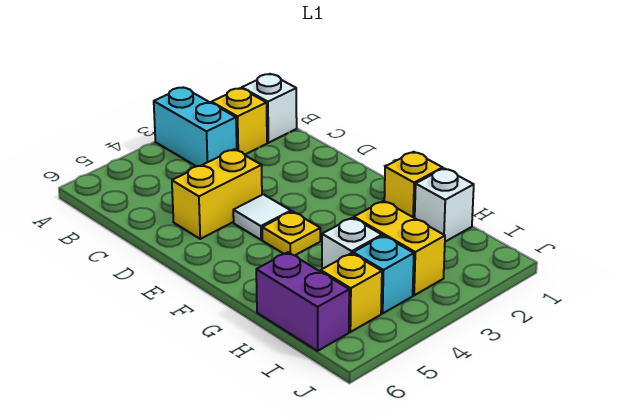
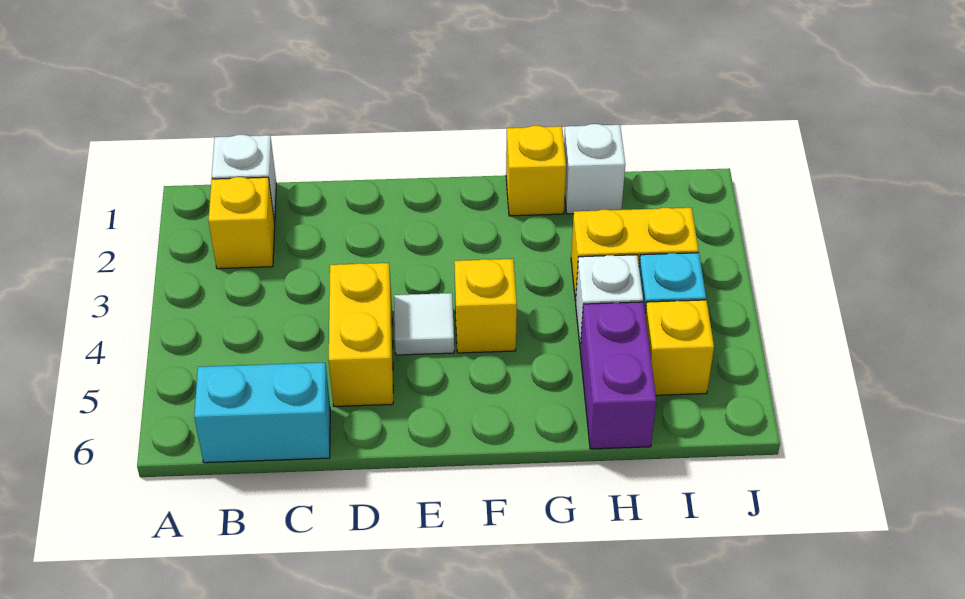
cyan 1x2 brick [154,88,237,166] -> cyan 1x2 brick moved to [194,363,330,463]
yellow 1x1 plate [262,211,320,255] -> yellow 1x1 brick [454,259,517,353]
purple 1x2 brick [256,252,349,351] -> purple 1x2 brick turned to [580,302,656,449]

